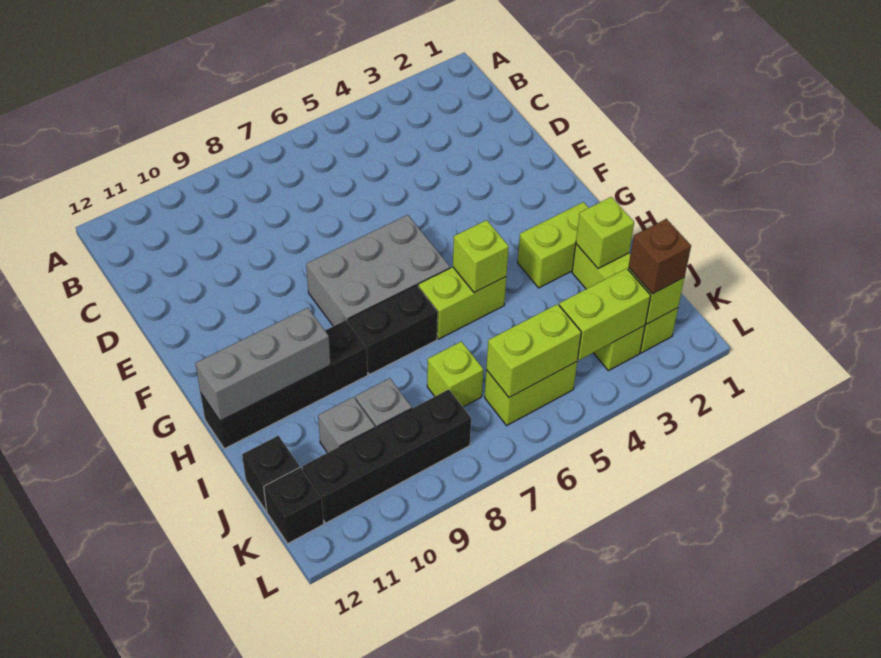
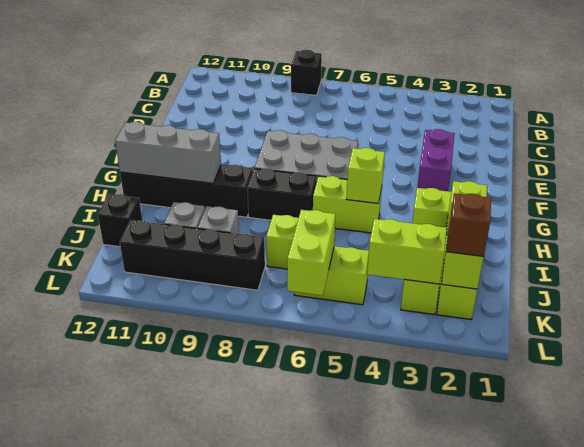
none -> purple 1x2 brick [417,129,455,191]
lime 1x2 brick [486,304,581,398] -> lime 1x2 brick turned to [287,210,336,296]
black 1x1 brick [264,467,324,543] -> black 1x1 brick moved to [291,50,322,95]

